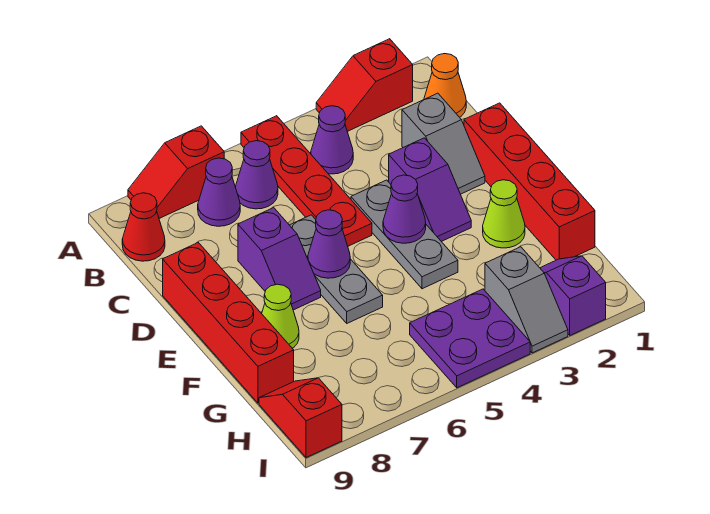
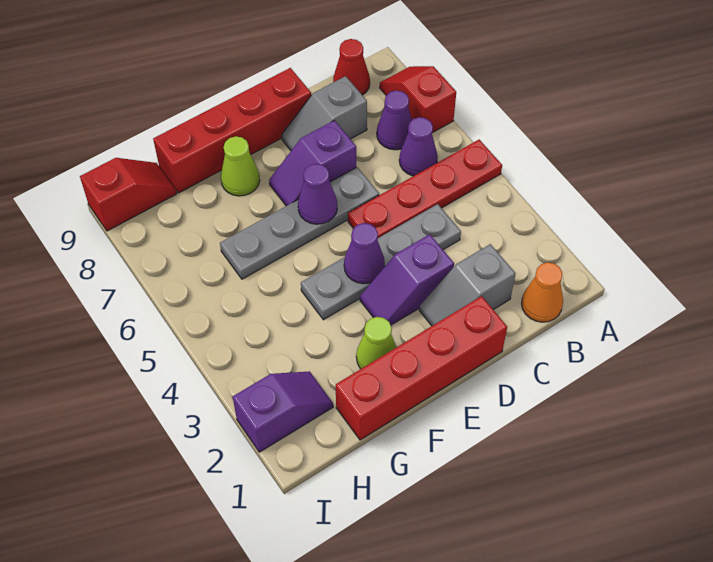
red 1x2 slope [316,39,413,131] -> none
purple 1x1 cone [311,106,353,174] -> none
grey 1x3 plate [351,180,458,289] -> grey 1x4 plate [301,204,461,320]
grey 1x3 plate [290,215,383,323] -> grey 1x4 plate [220,167,379,279]
grey 1x2 slope [485,247,568,353] -> grey 1x2 slope moved to [282,76,367,150]
purple 2x2 plate [410,289,530,388] -> none

